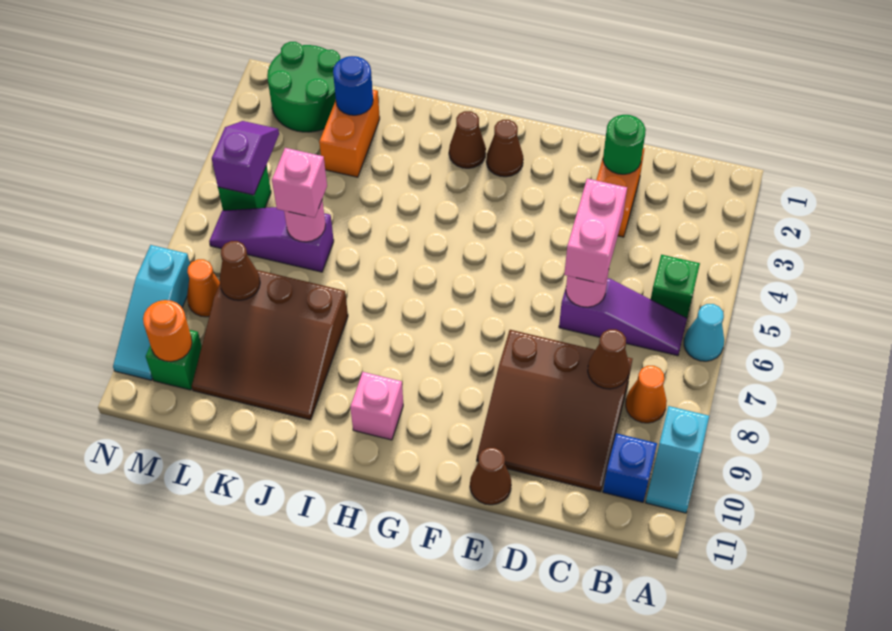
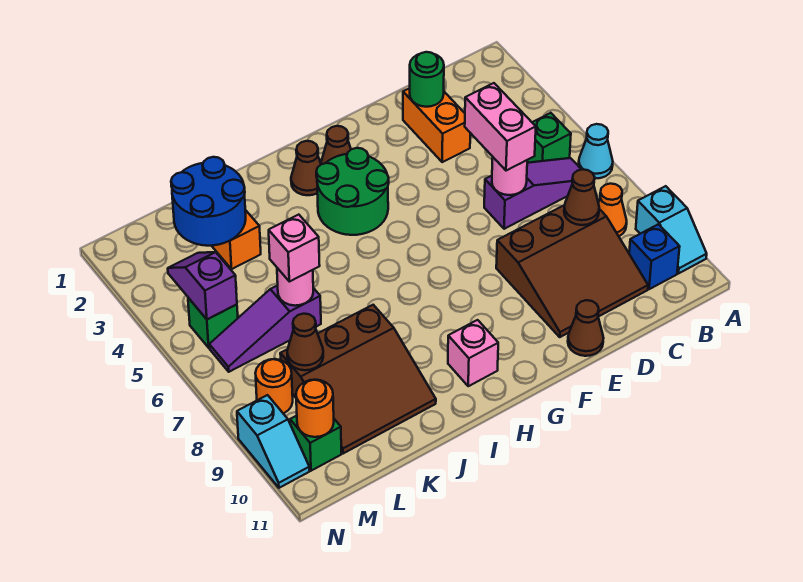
blue 1x1 round brick [333,56,373,115] -> blue 2x2 round brick [171,157,246,246]
green 2x2 round brick [267,42,340,132] -> green 2x2 round brick moved to [316,148,389,235]
orange 1x1 cone [187,259,220,317] -> orange 1x1 round brick [255,359,293,413]
cyan 1x3 slope [113,245,190,380] -> cyan 1x2 slope [237,395,310,488]

